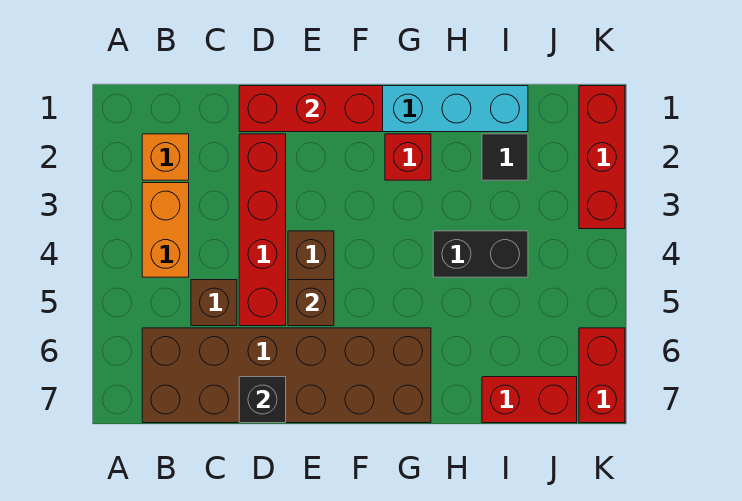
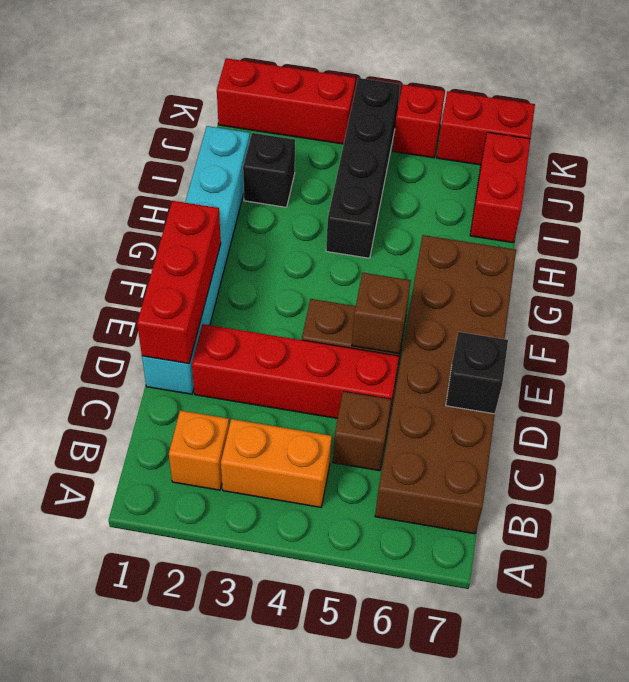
red 1x1 brick [385,134,431,180] -> red 1x1 brick moved to [393,85,445,158]
black 1x2 brick [433,231,528,277] -> black 1x4 brick [326,78,400,258]
black 1x1 tile [482,134,528,180] -> black 1x1 brick [243,133,295,207]

